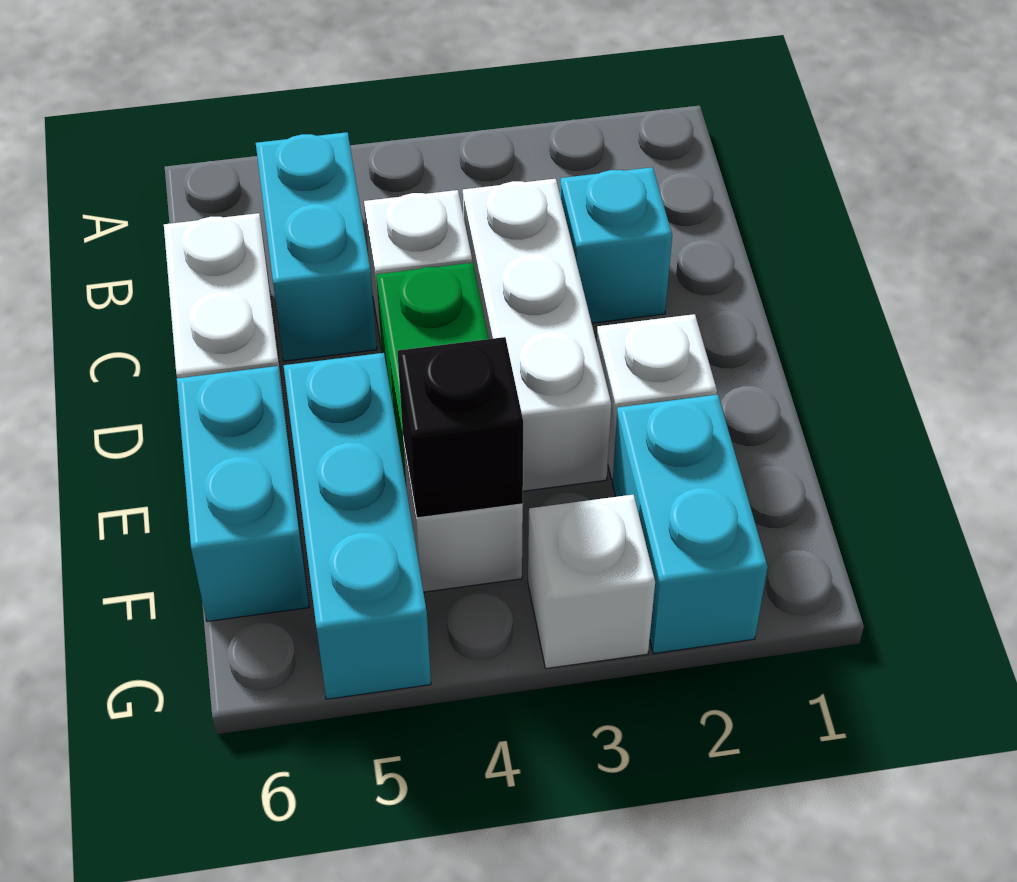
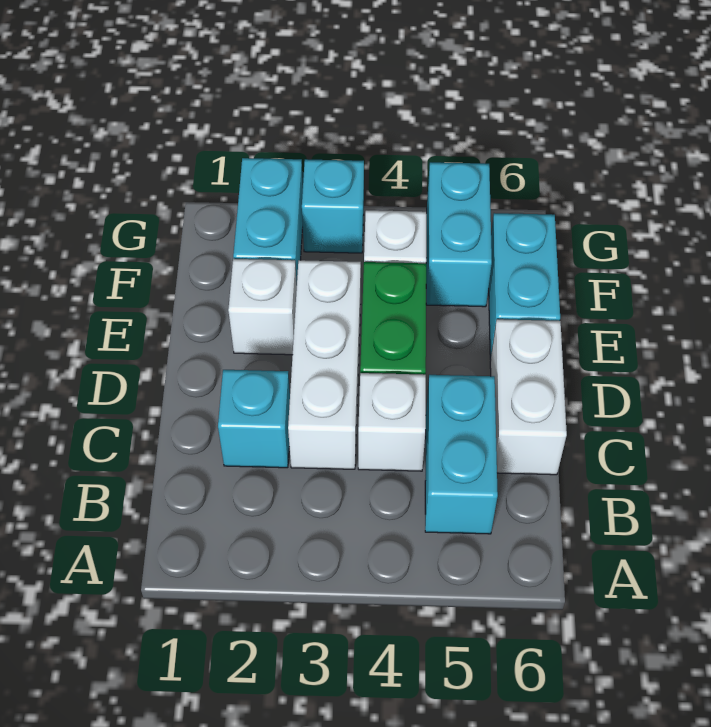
cyan 1x3 brick [284,353,431,699] -> cyan 1x2 brick [426,162,492,307]
black 1x1 brick [397,337,523,518] -> none
white 1x1 brick [528,494,655,668] -> cyan 1x1 brick [302,159,364,253]

